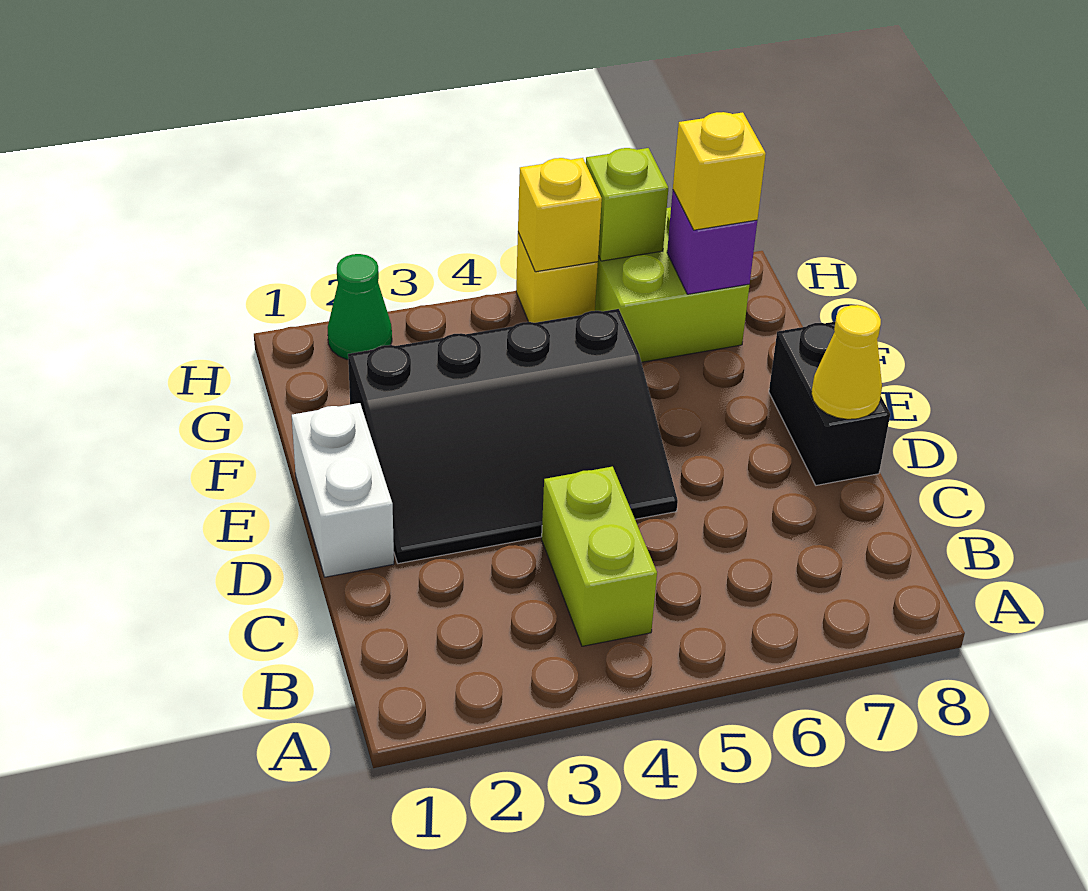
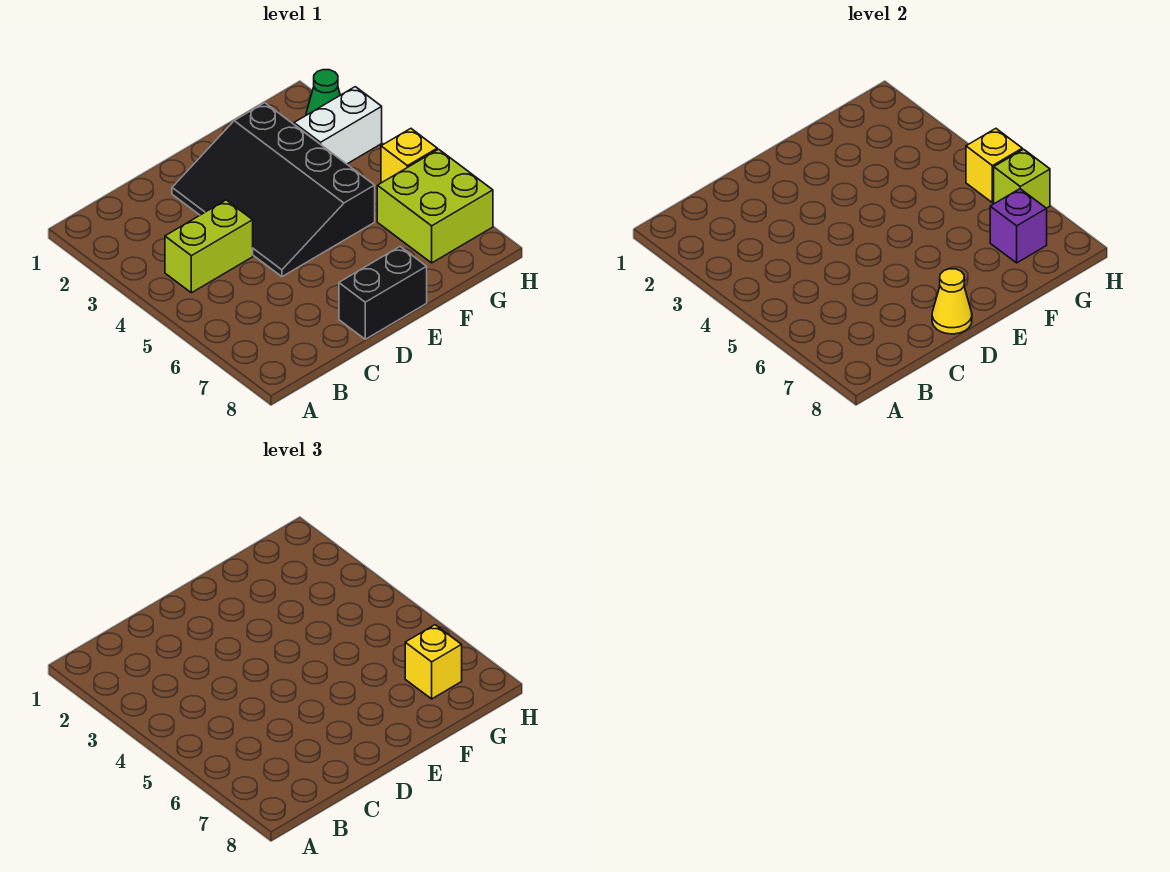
white 1x2 brick [292,403,394,577] -> white 1x2 brick moved to [294,87,382,164]

